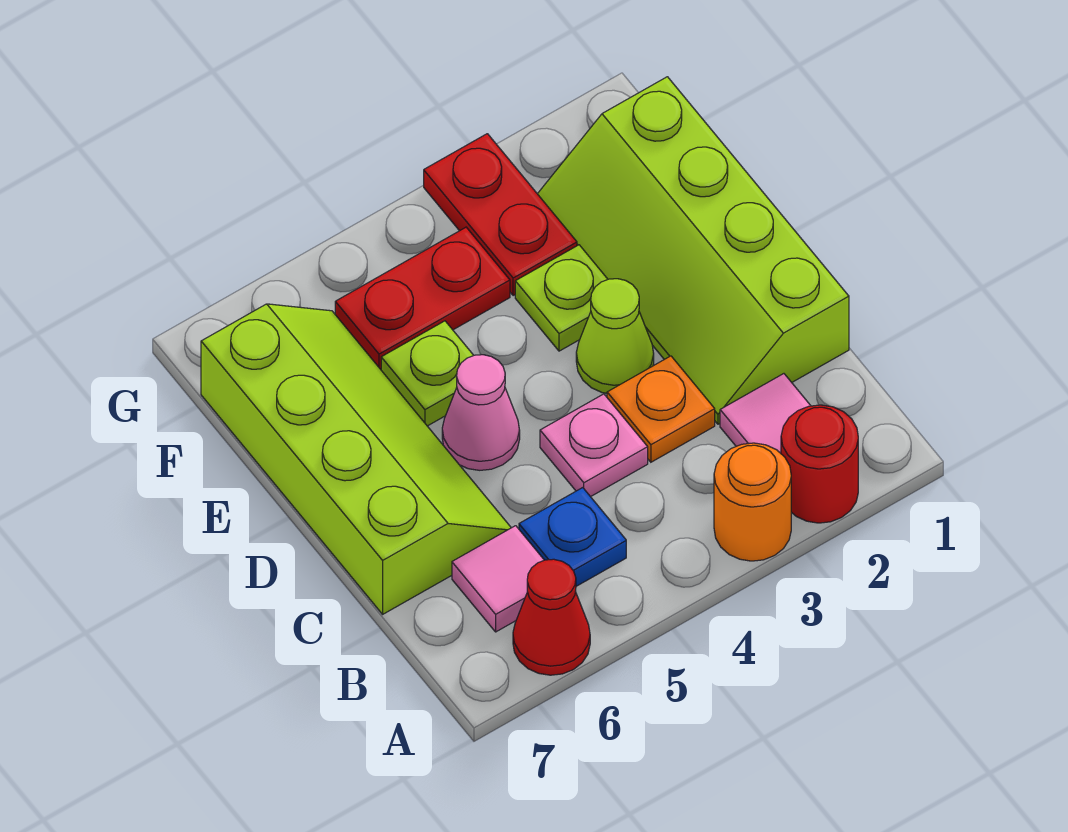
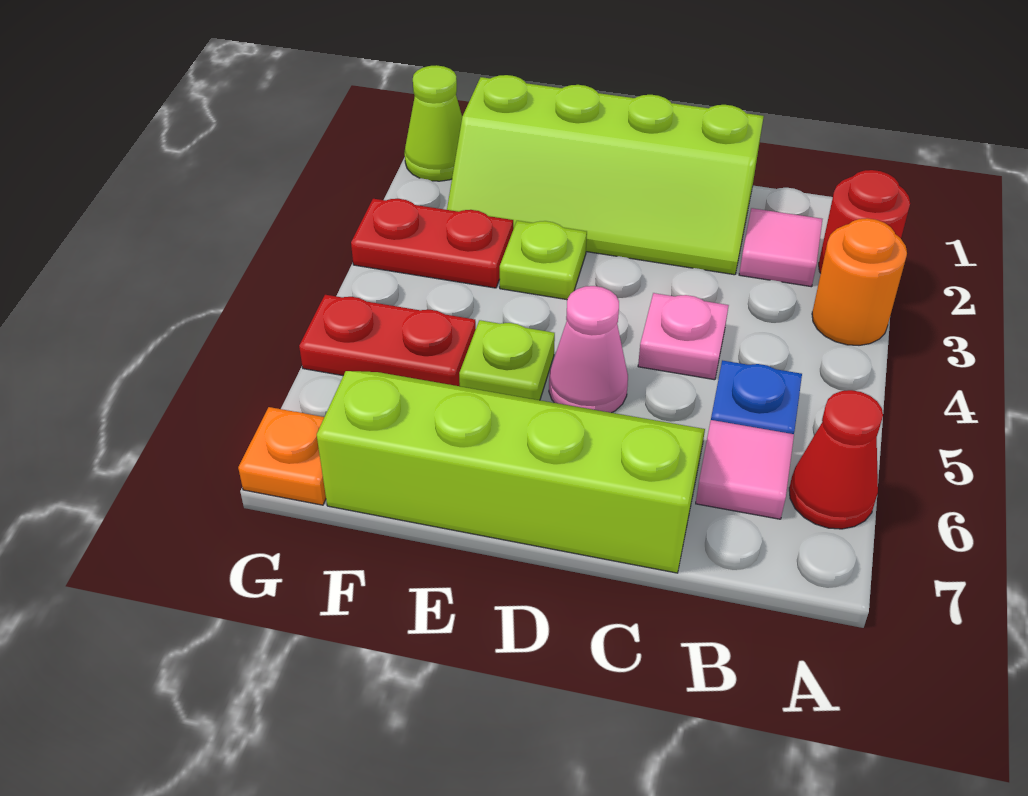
orange 1x1 plate [607,356,715,462] -> orange 1x1 plate moved to [238,407,326,505]
lime 1x1 cone [576,279,654,393] -> lime 1x1 cone moved to [405,65,462,181]
red 1x2 plate [335,227,510,369] -> red 1x2 plate turned to [299,295,476,386]

